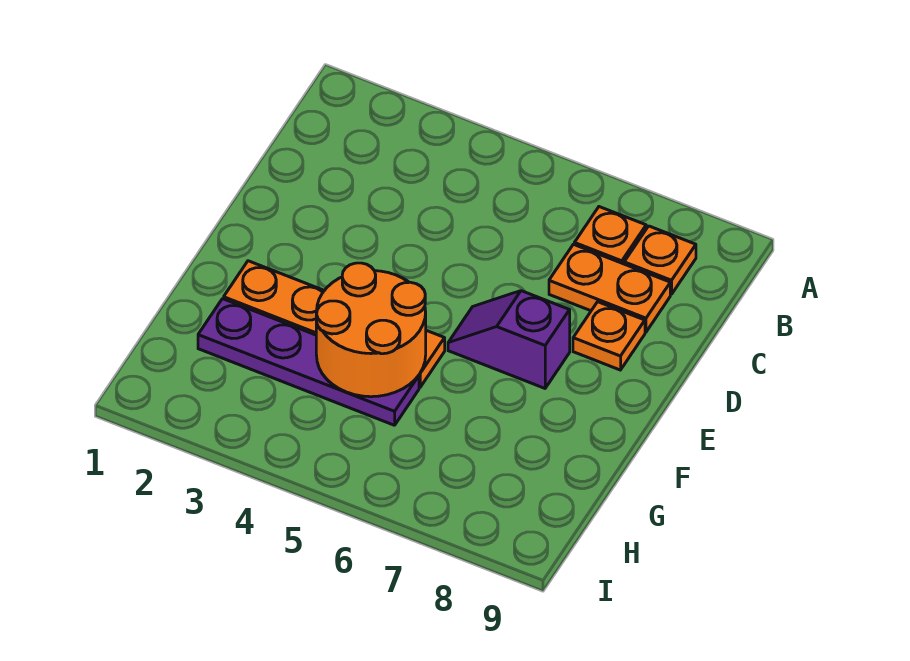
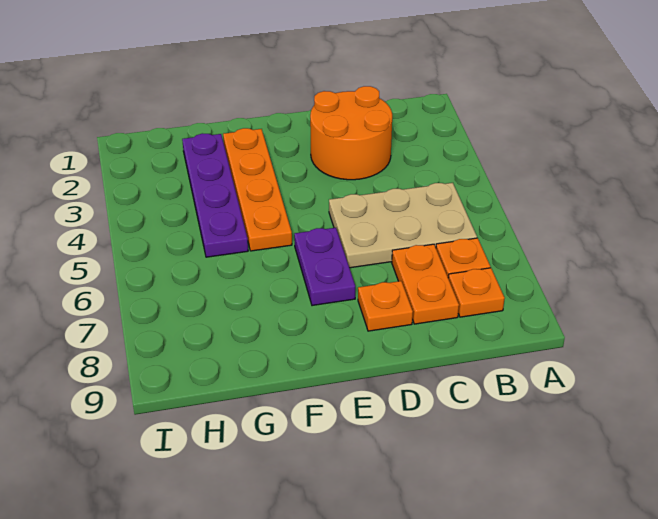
none -> tan 2x3 plate [329,183,477,268]
purple 1x2 slope [448,291,570,388] -> purple 1x2 plate [294,228,355,306]
orange 2x2 round brick [316,263,426,397] -> orange 2x2 round brick moved to [310,86,392,180]

